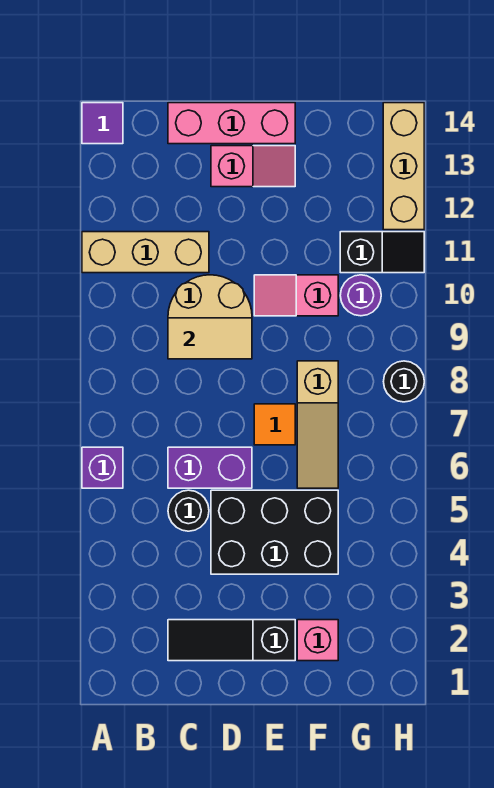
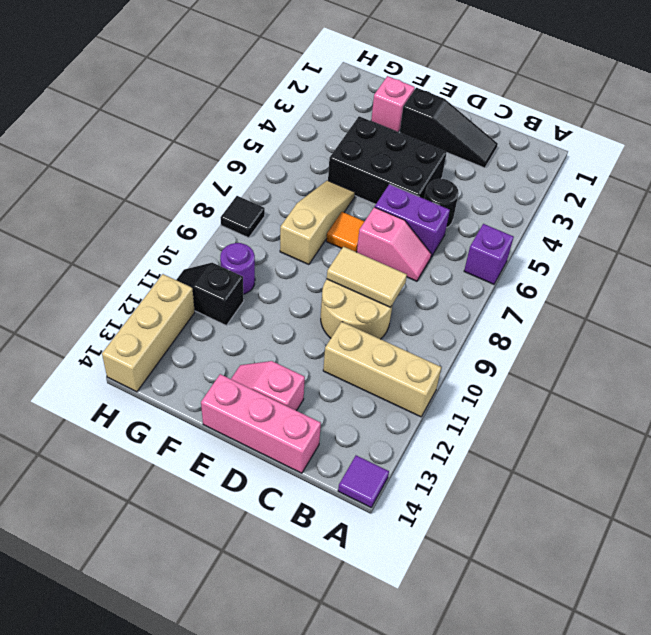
pink 1x2 slope [254,275,338,316] -> pink 1x2 slope moved to [357,207,431,281]
black 1x1 round brick [384,361,424,402] -> black 1x1 tile [221,196,265,238]

